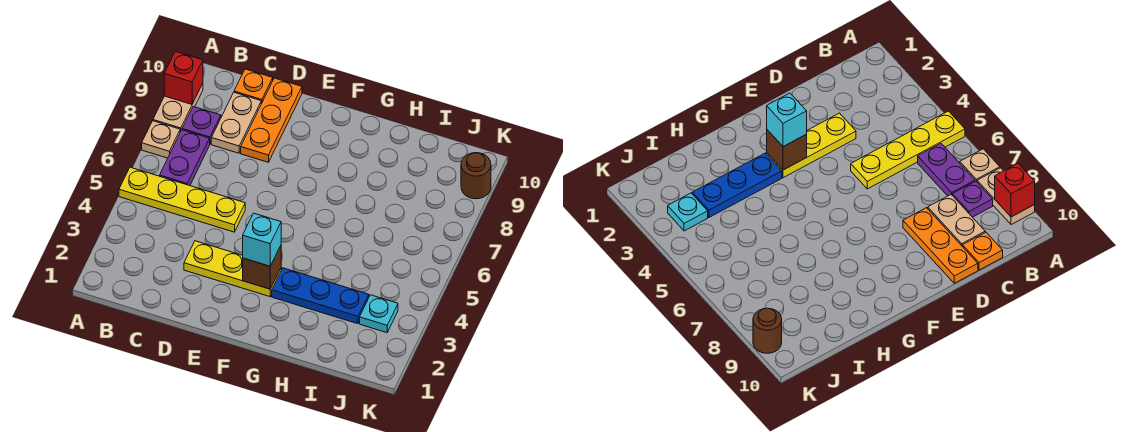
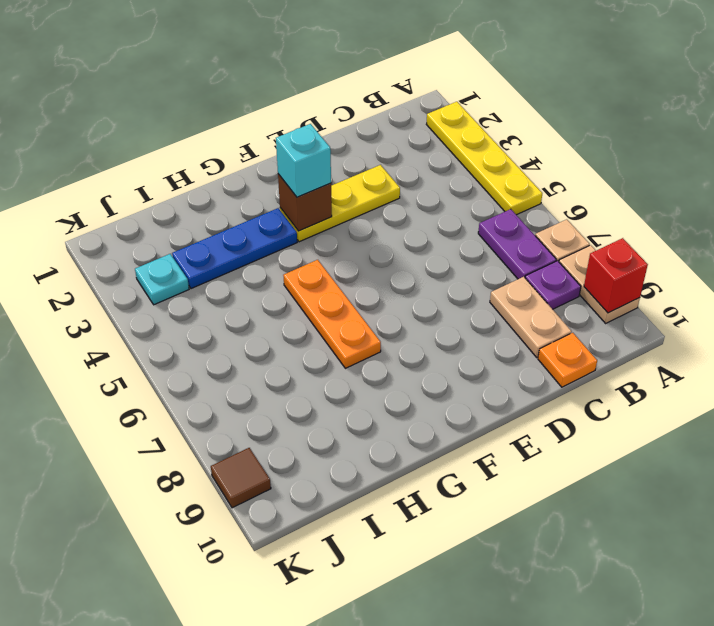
yellow 1x4 plate [119,167,245,232] -> yellow 1x4 plate turned to [426,102,542,215]
orange 1x3 plate [241,78,302,162] -> orange 1x3 plate moved to [283,260,381,368]
brown 1x1 round brick [461,153,491,199] -> brown 1x1 tile [211,448,271,508]

